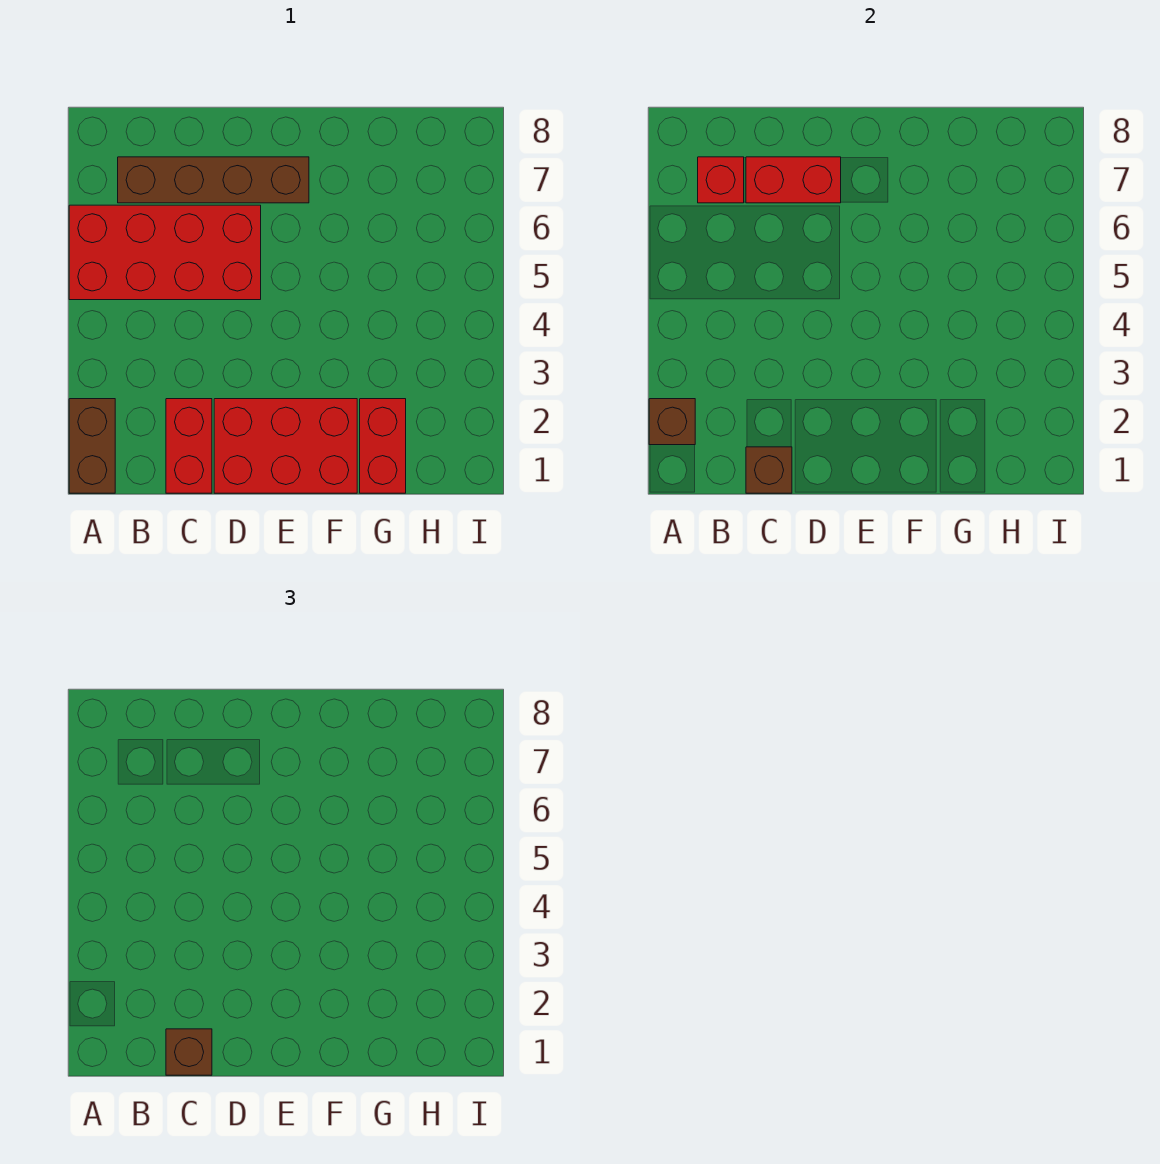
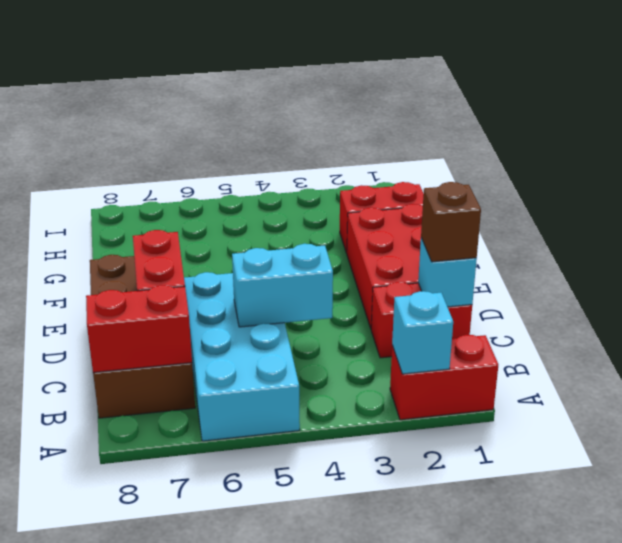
brown 1x2 brick [69,399,115,493] -> red 1x2 brick [390,335,498,420]
brown 1x1 brick [649,399,695,445] -> cyan 1x1 brick [392,291,453,374]
red 2x4 brick [69,205,261,300] -> cyan 2x4 brick [184,272,300,441]
brown 1x4 brick [118,157,309,203] -> brown 2x4 brick [90,255,195,418]
red 1x1 brick [698,157,744,203] -> red 1x2 brick [86,285,192,373]
brown 1x1 brick [746,447,792,493] -> cyan 1x1 brick [418,238,477,307]
none -> cyan 1x2 brick [232,244,333,327]

